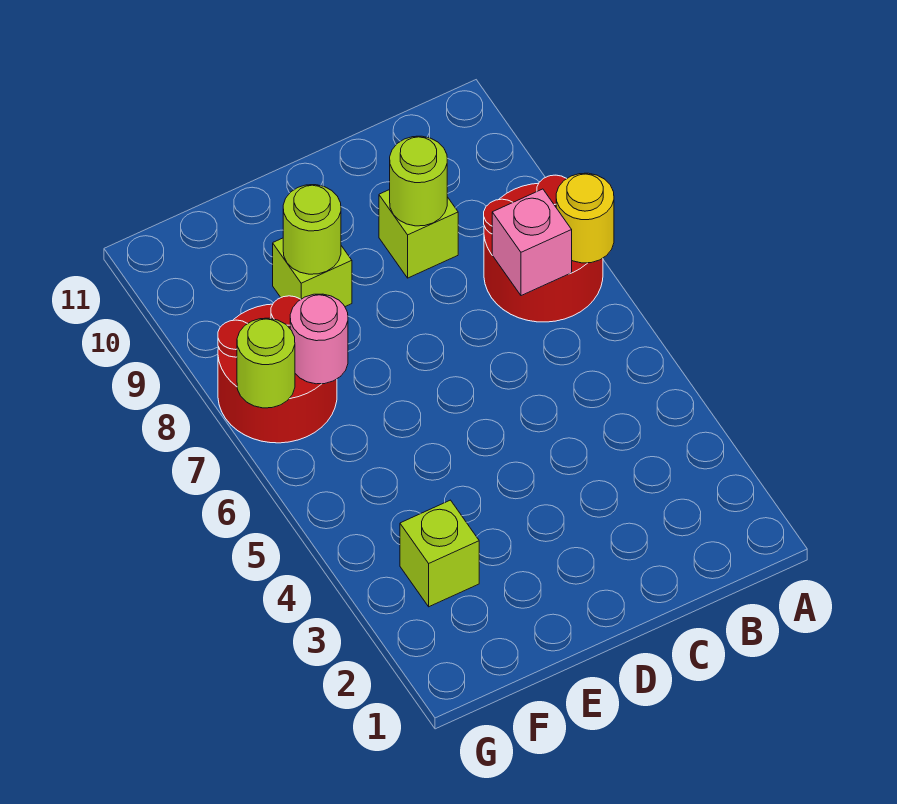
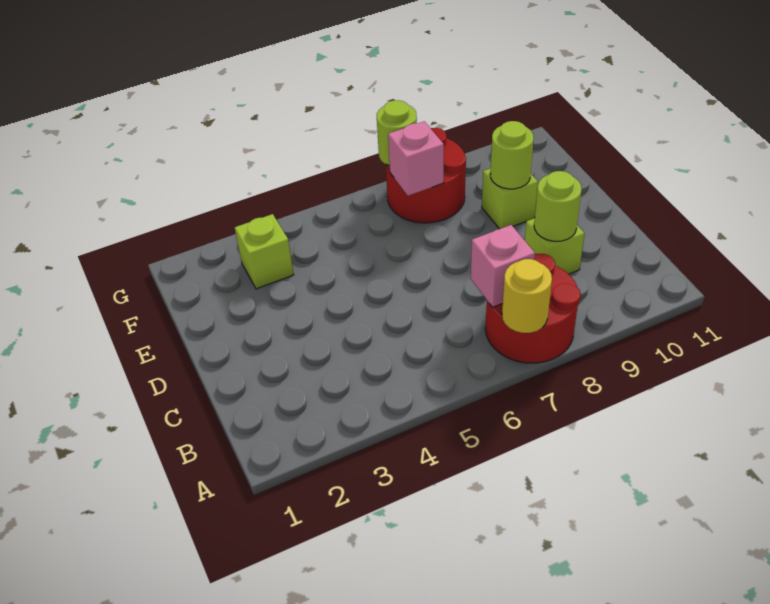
pink 1x1 round brick [290,294,348,384] -> pink 1x1 brick [388,121,444,196]

